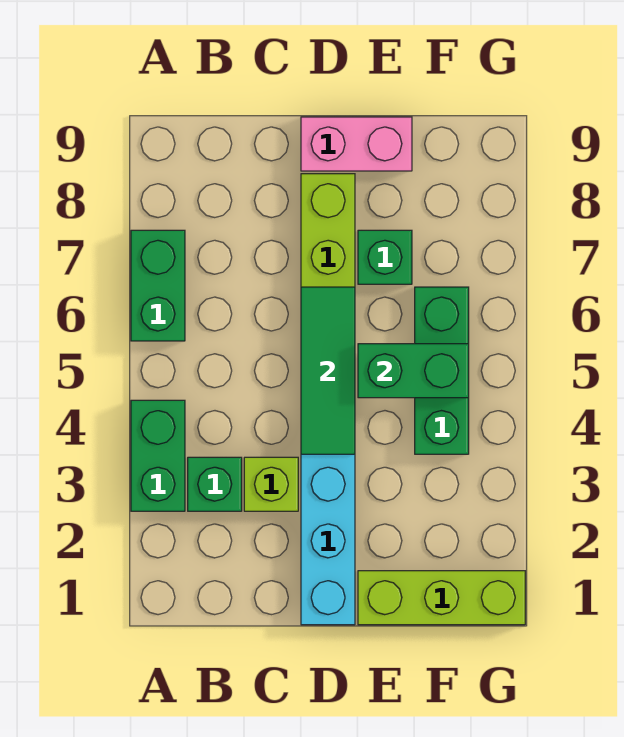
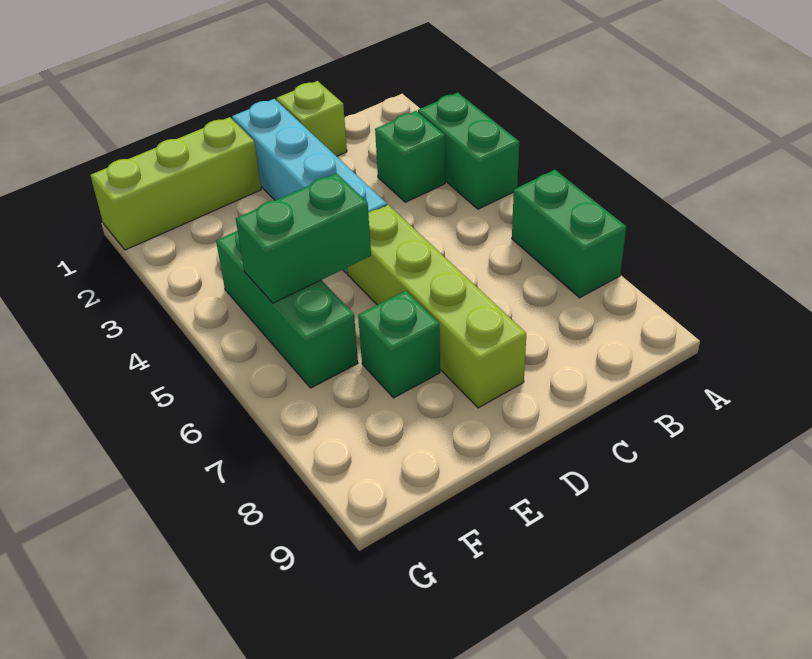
lime 1x1 brick [244,457,298,511] -> lime 1x1 brick moved to [277,81,347,156]
green 1x3 tile [301,287,355,454] -> none
pink 1x2 brick [301,117,412,171] -> none

